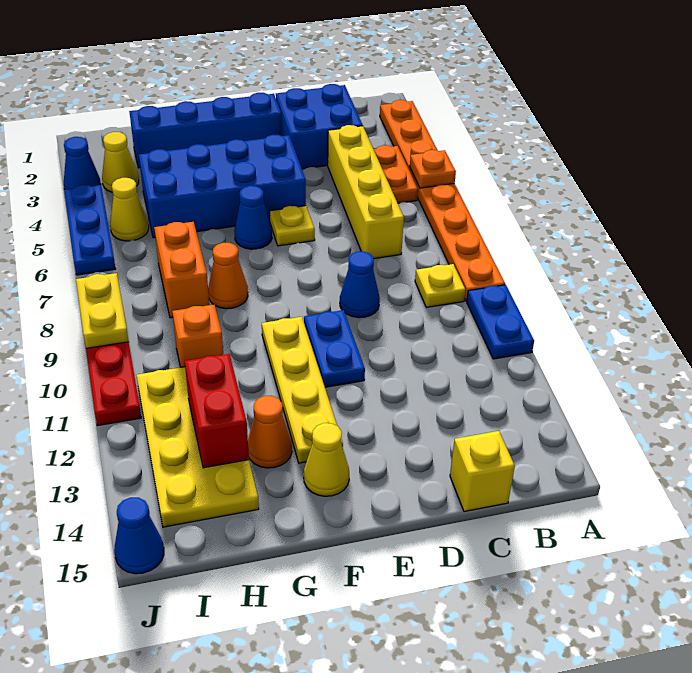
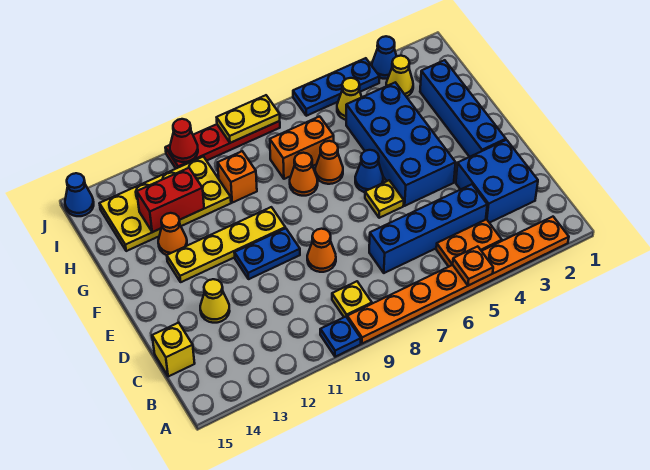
blue 1x2 plate [467,285,534,359] -> blue 1x1 plate [320,317,361,357]
yellow 1x4 brick [328,125,404,259] -> blue 1x4 brick [369,184,487,273]
blue 1x1 cone [340,251,380,318] -> orange 1x1 cone [307,229,336,272]
yellow 1x1 cone [304,423,349,496] -> yellow 1x1 cone moved to [200,279,230,323]
none -> orange 1x1 cone [315,141,343,184]
none -> red 1x1 cone [170,119,198,162]

